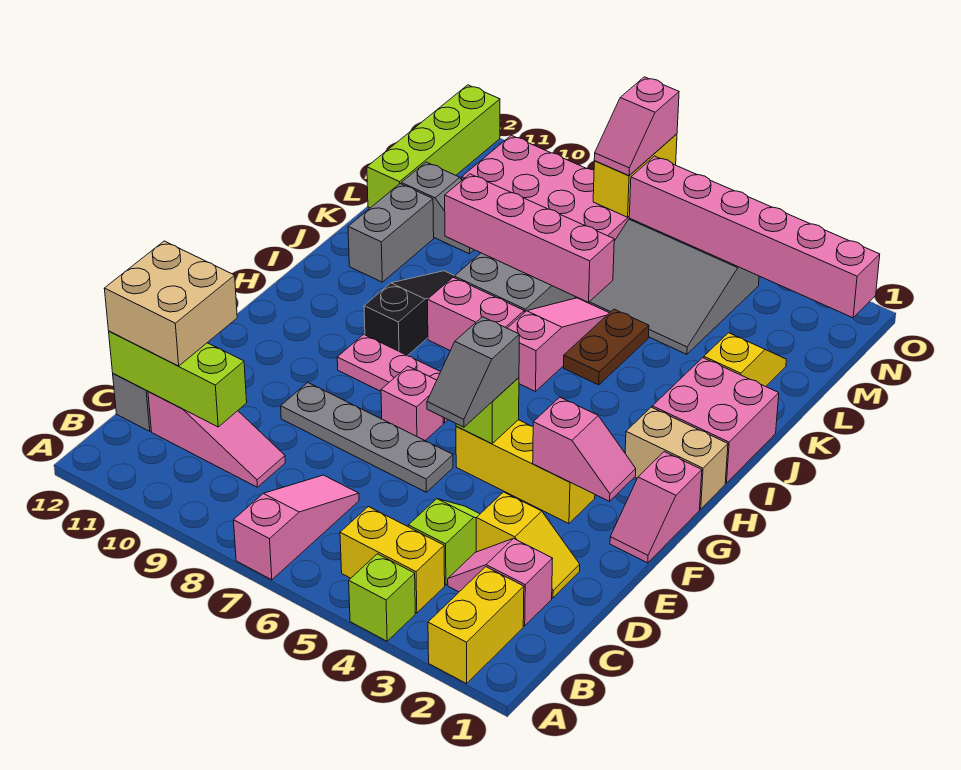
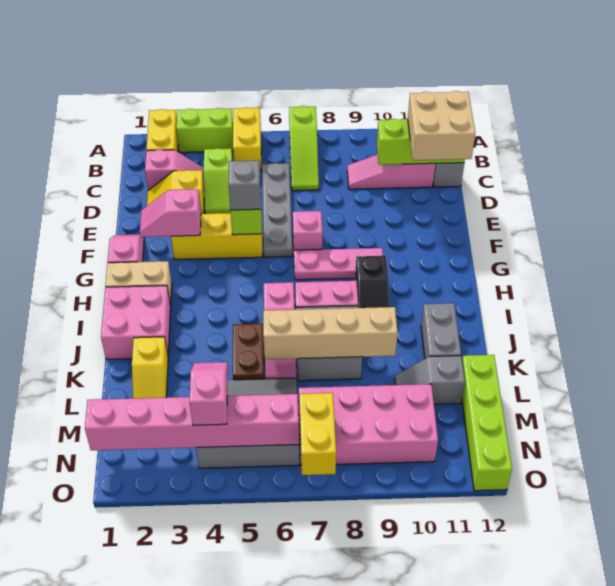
lime 1x1 brick [349,554,415,641] -> lime 1x2 brick [176,108,233,152]
pink 1x3 slope [234,475,359,580] -> lime 1x3 slope [289,106,319,191]
yellow 1x2 brick [340,507,445,613] -> yellow 1x2 brick turned to [233,107,261,171]
grey 1x4 plate [281,383,453,492] -> grey 1x4 plate turned to [262,163,292,257]
pink 1x4 brick [445,174,614,302] -> tan 1x4 brick [263,307,398,359]
pink 1x2 slope [594,77,679,175] -> pink 1x2 slope moved to [190,362,228,425]

